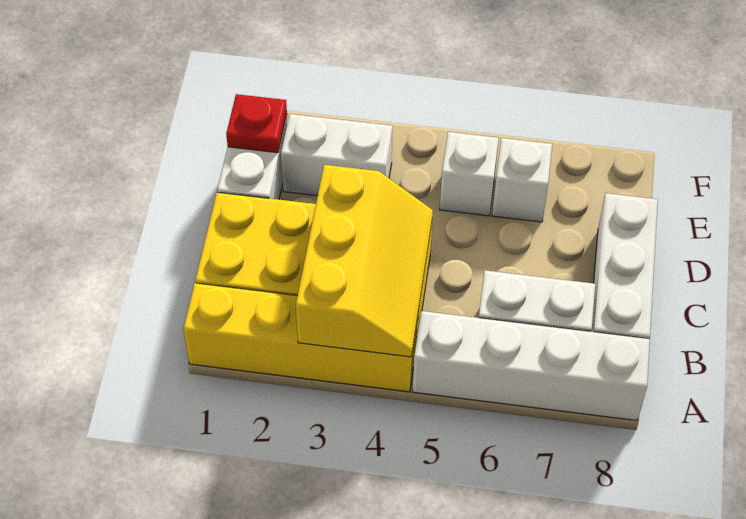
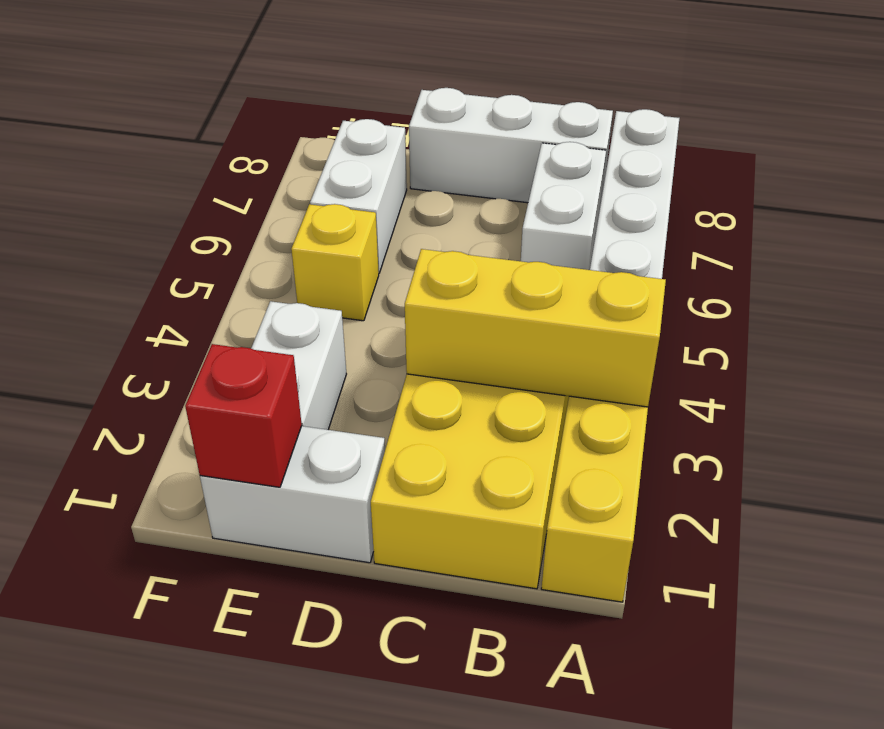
red 1x1 plate [226,94,287,153] -> red 1x1 brick [185,344,302,487]
white 1x1 brick [440,132,499,216] -> yellow 1x1 brick [291,204,379,321]
white 1x1 brick [492,138,552,222] -> white 1x2 brick [310,119,407,273]

